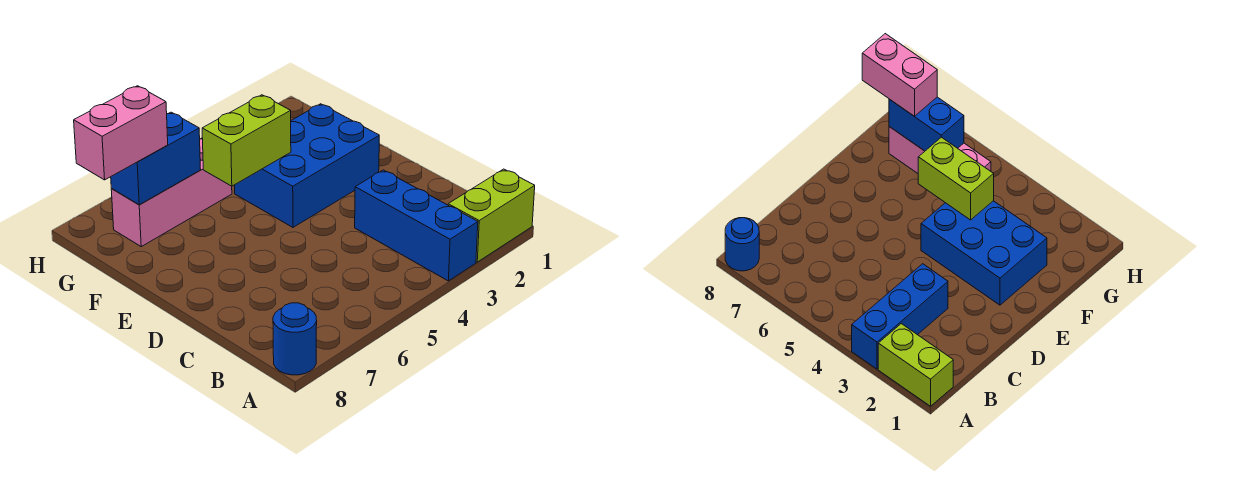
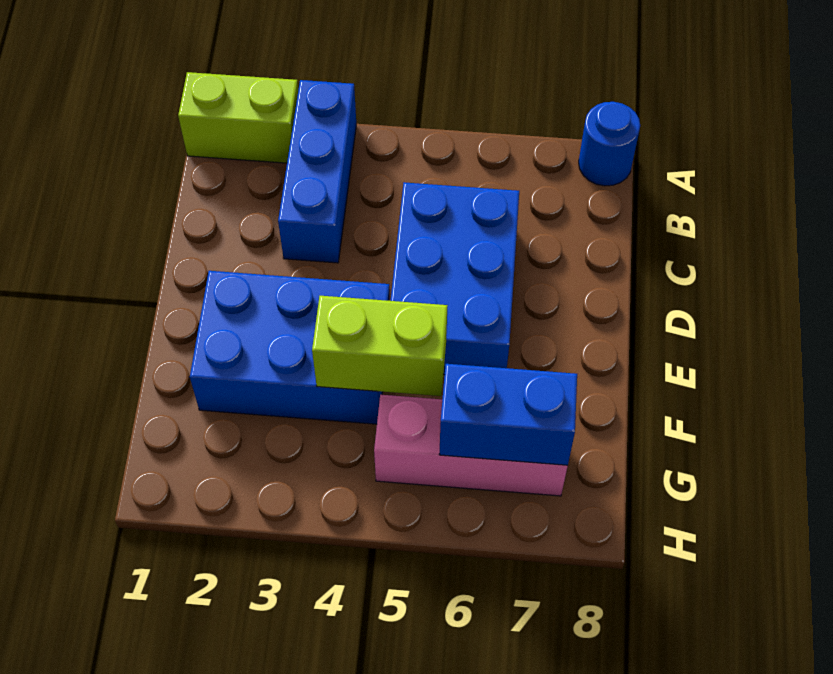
none -> blue 2x3 brick [391,182,519,375]
pink 1x2 brick [74,86,168,180] -> none

